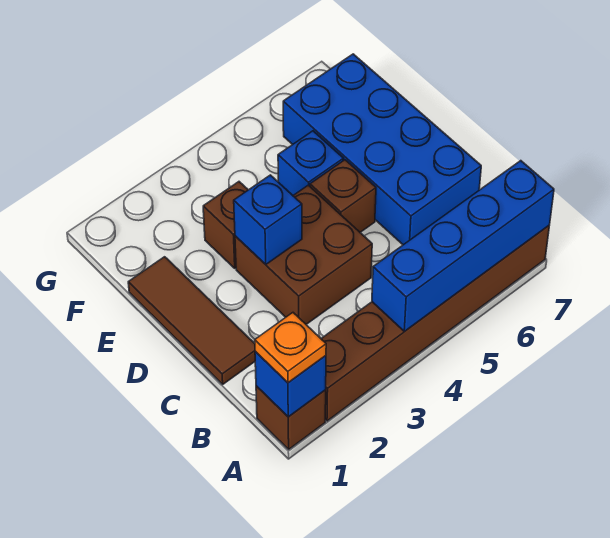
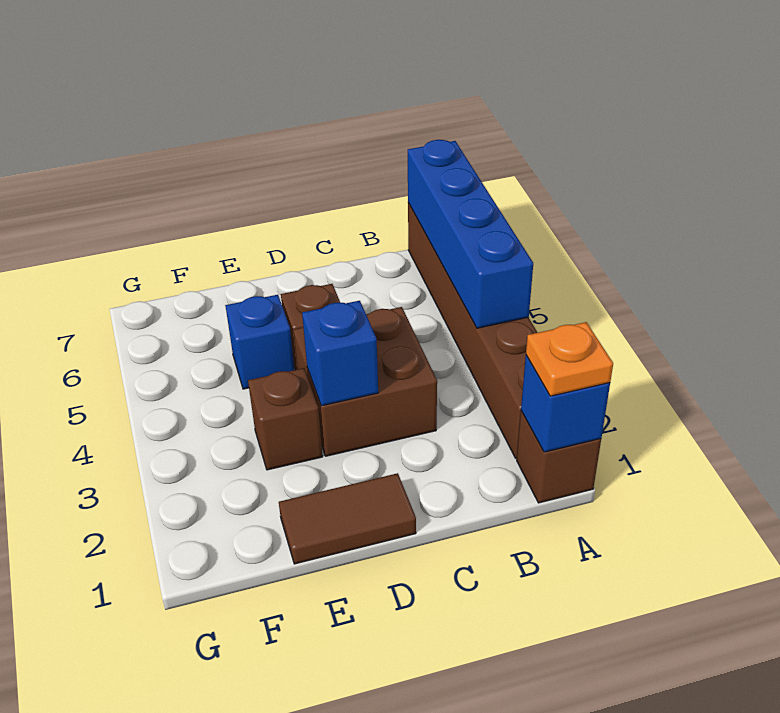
brown 1x3 tile [128,257,255,384] -> brown 1x2 tile [279,473,416,564]
blue 2x4 brick [283,54,481,245] -> none

